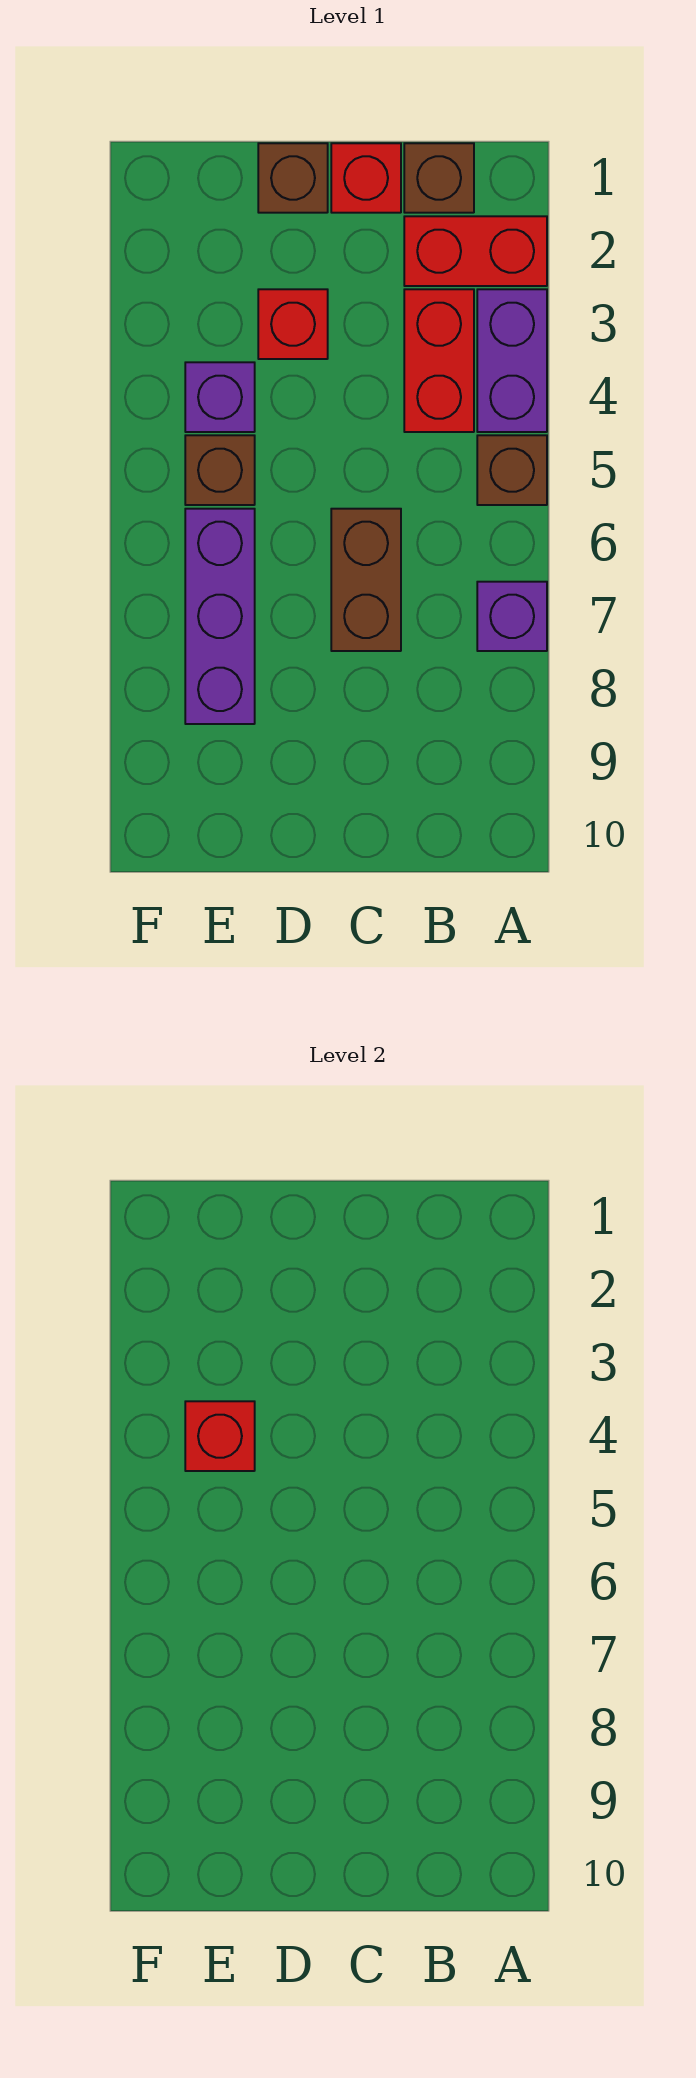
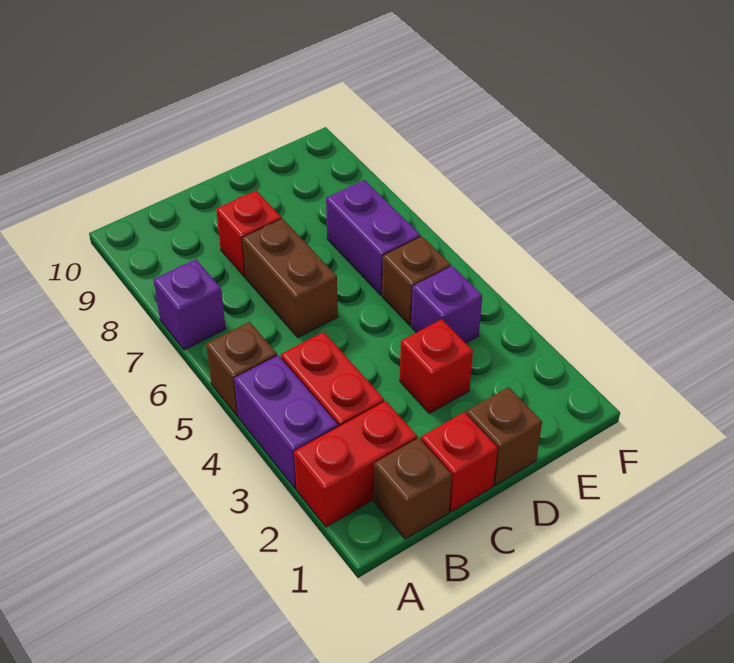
red 1x1 brick [185,1401,255,1471] -> red 1x1 brick moved to [216,191,281,277]
purple 1x3 brick [185,509,255,724] -> purple 1x2 brick [326,180,420,295]

